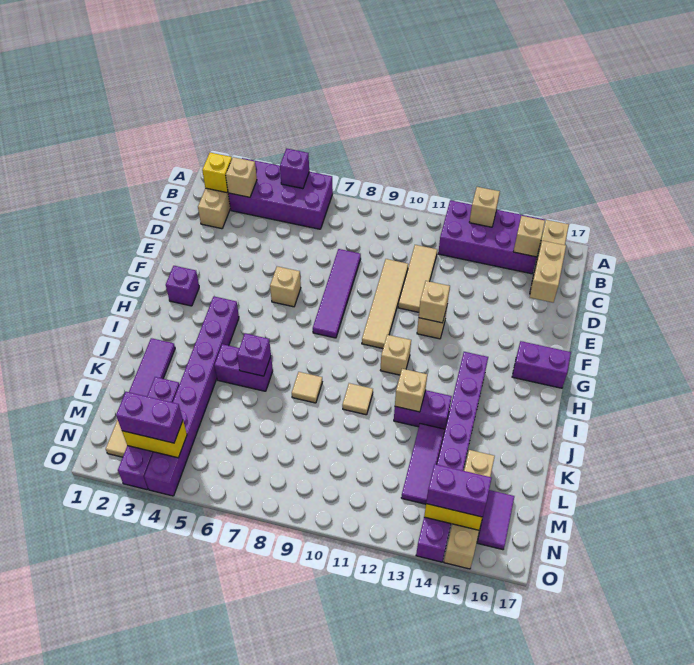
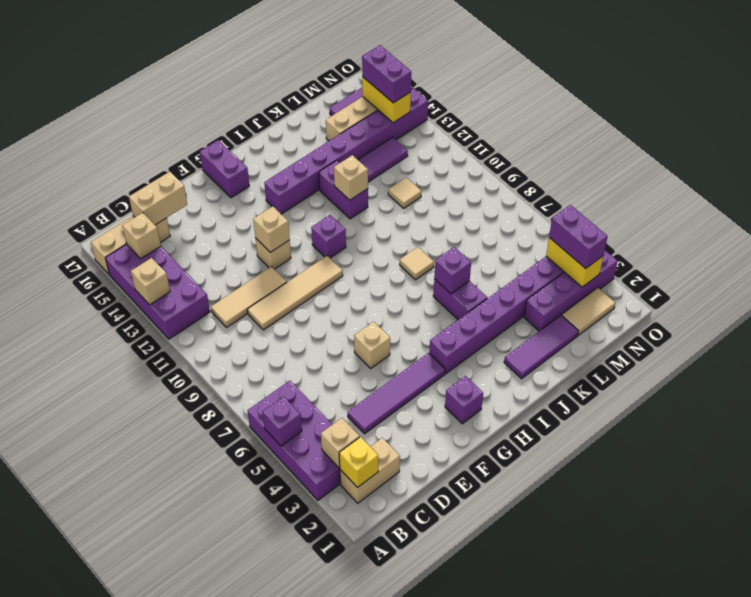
purple 1x4 tile [313,249,361,338] -> purple 1x4 tile moved to [348,353,445,434]
tan 1x1 brick [380,335,411,375] -> purple 1x1 brick [311,215,346,258]
tan 1x1 tile [342,383,373,415] -> tan 1x1 tile moved to [388,178,422,208]

